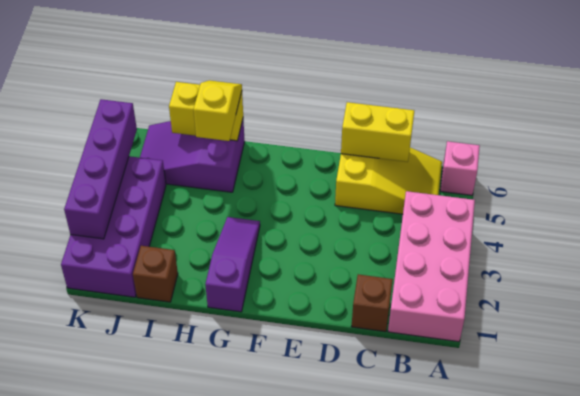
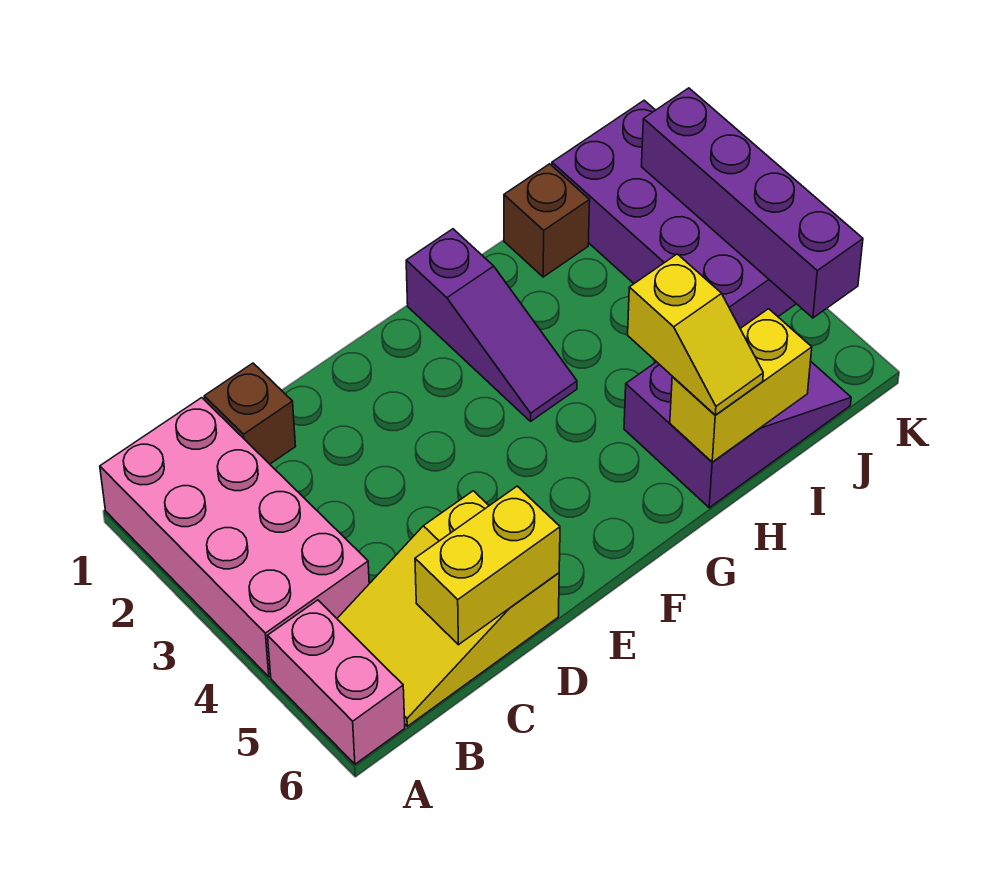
pink 1x1 brick [440,141,480,195] -> pink 1x2 brick [268,600,405,764]

